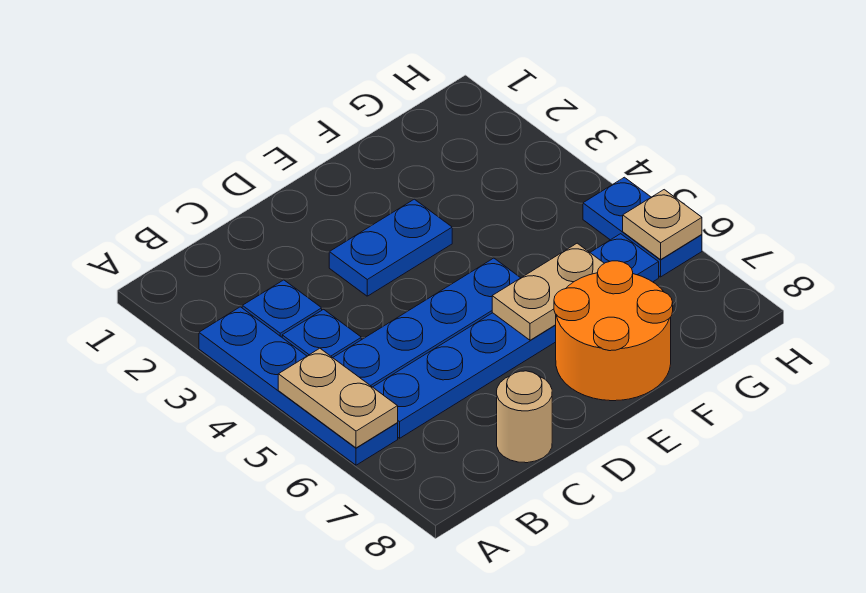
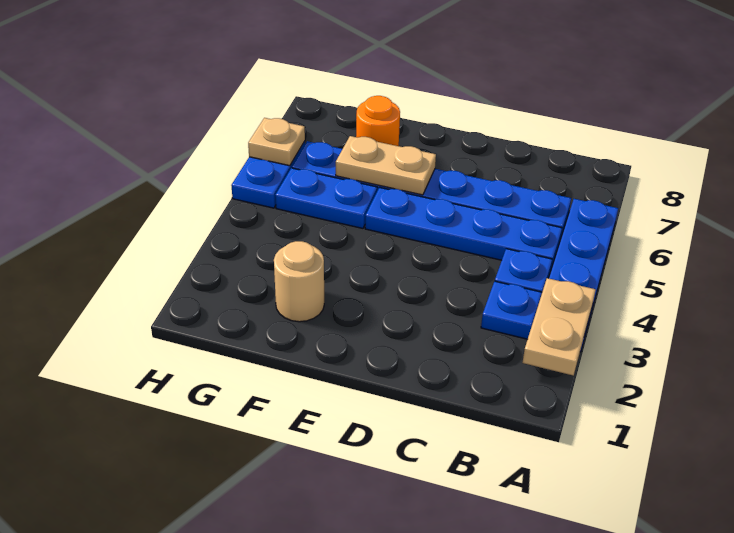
tan 1x2 plate [278,348,398,448] -> tan 1x2 plate moved to [522,278,596,375]
tan 1x1 round brick [497,371,552,463] -> tan 1x1 round brick moved to [274,241,324,322]
blue 1x2 plate [329,199,452,296] -> blue 1x2 plate moved to [275,168,377,228]
orange 2x2 round brick [554,261,673,401] -> orange 1x1 round brick [356,96,400,146]

